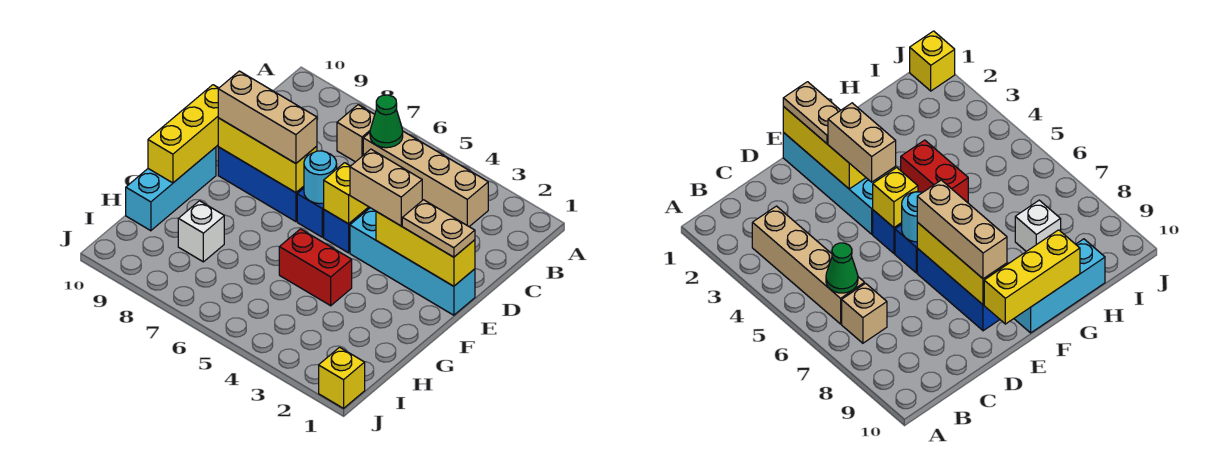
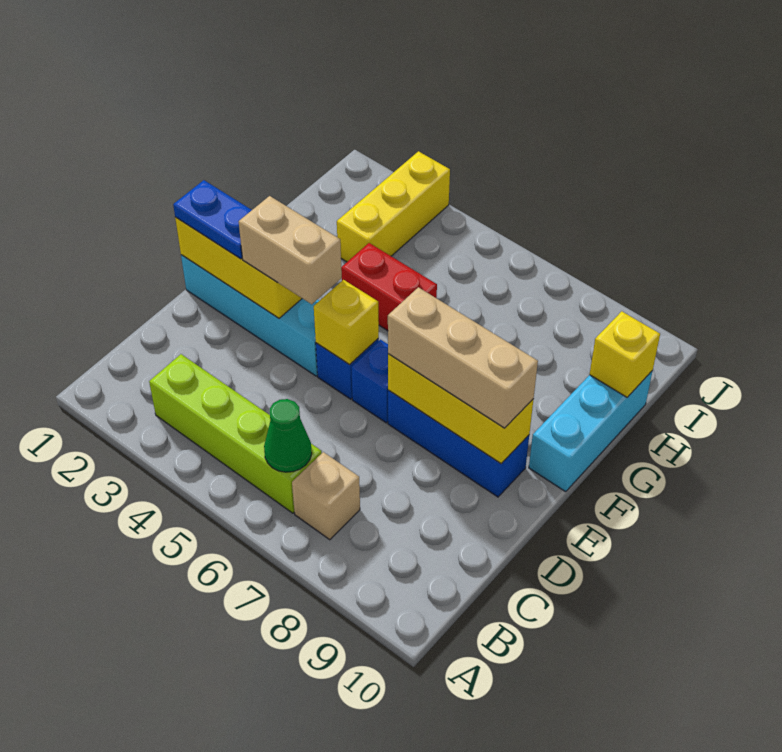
tan 1x4 brick [363,131,488,227] -> lime 1x4 brick [149,354,322,513]
tan 1x2 plate [402,200,475,257] -> blue 1x2 plate [173,180,252,259]
cyan 1x1 round brick [304,151,337,204] -> none
yellow 1x3 brick [148,85,219,183] -> yellow 1x3 brick moved to [337,151,450,262]
white 1x1 brick [178,201,224,262] -> none
yellow 1x1 brick [319,347,365,408] -> yellow 1x1 brick moved to [590,311,660,397]

